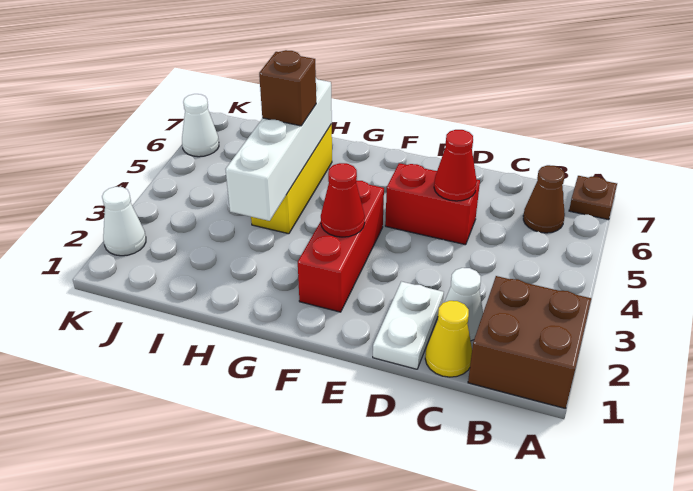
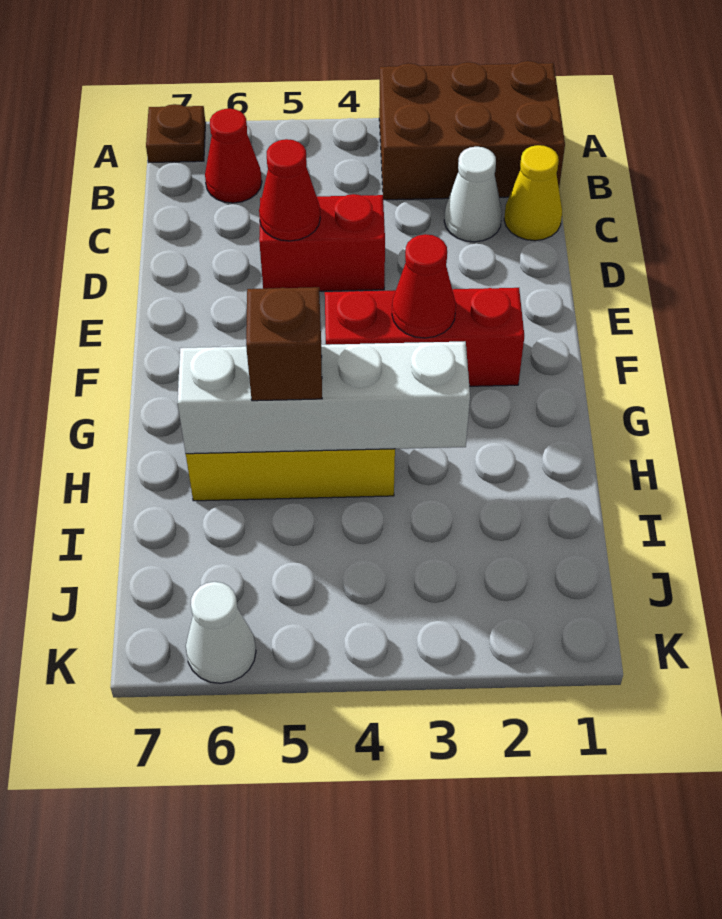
brown 2x2 brick [468,276,591,409] -> brown 2x3 brick [379,61,565,200]
brown 1x1 cone [523,165,565,233] -> red 1x1 cone [205,109,262,203]
white 1x2 plate [373,281,444,369] -> none
red 1x2 brick [385,163,480,245] -> red 1x2 brick turned to [259,194,385,291]
white 1x1 cone [102,187,146,256] -> none

